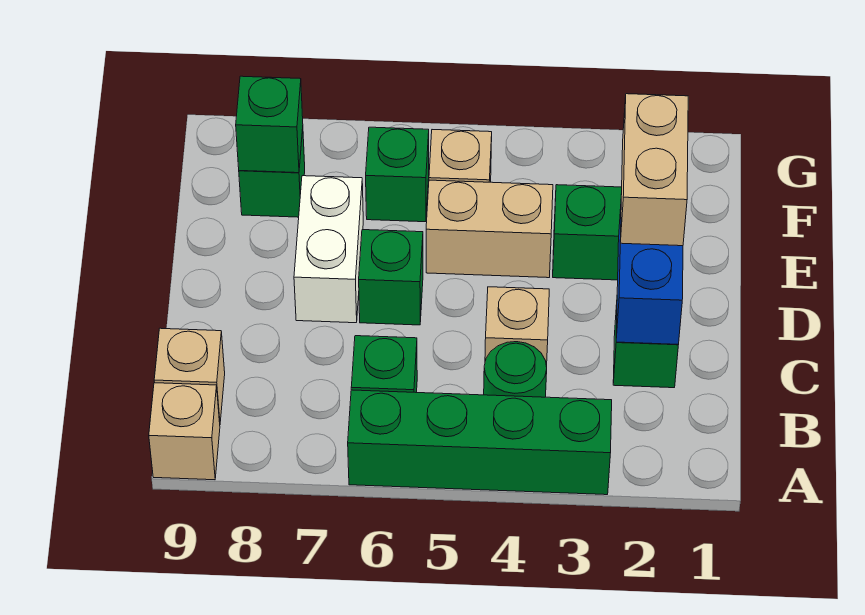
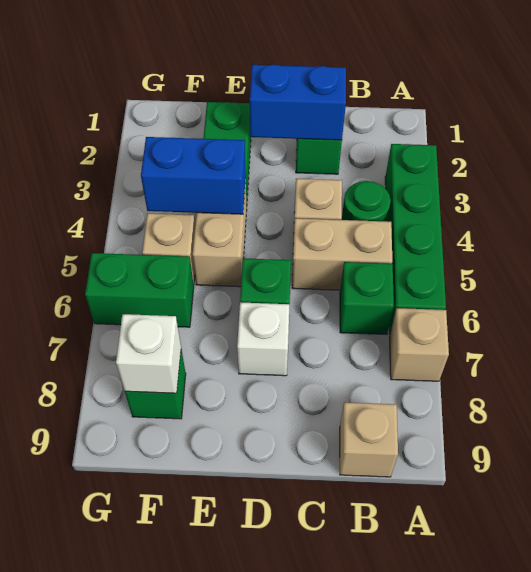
tan 1x1 brick [149,383,220,480] -> tan 1x1 brick moved to [390,308,449,381]
tan 1x2 brick [620,94,688,246] -> tan 1x2 brick moved to [292,218,392,290]
white 1x2 brick [294,176,363,323] -> white 1x1 brick [237,302,289,376]
none -> blue 1x2 brick [141,137,246,214]
green 1x1 brick [366,127,429,222] -> green 1x2 brick [85,253,194,327]
green 1x1 brick [236,76,303,173] -> white 1x1 brick [116,314,181,393]

